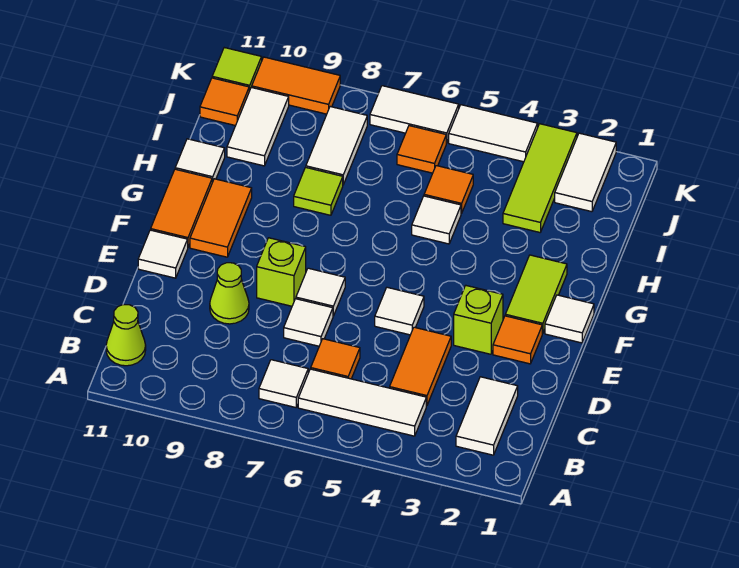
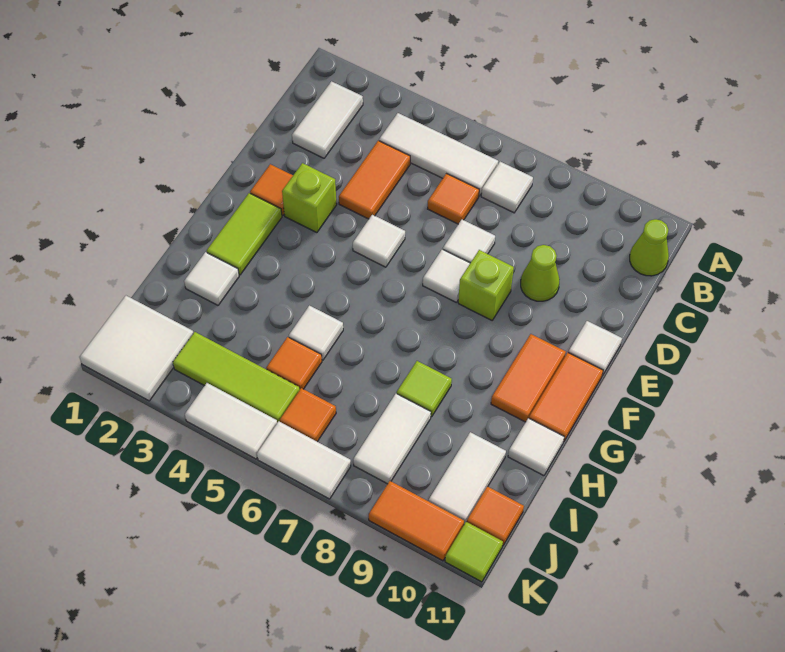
white 1x1 tile [545,295,594,343] -> white 1x1 tile moved to [184,252,239,305]
lime 1x3 tile [503,124,577,232] -> lime 1x3 tile turned to [173,332,300,423]
white 1x2 tile [555,133,616,212] -> white 2x2 tile [80,296,193,401]

